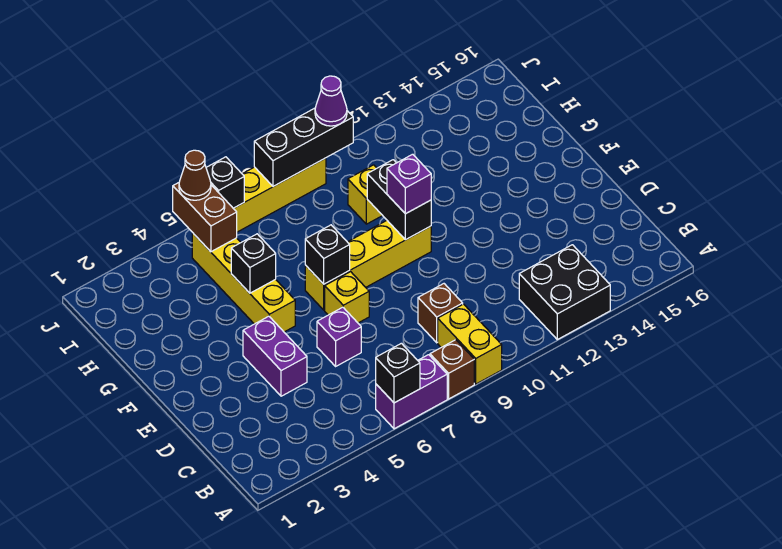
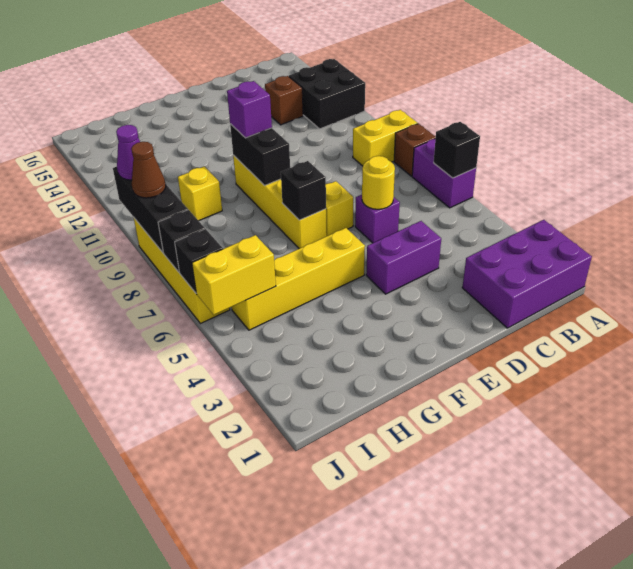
none -> purple 2x3 brick [462,220,592,328]
brown 1x1 brick [418,284,463,343] -> brown 1x1 brick moved to [265,76,303,125]
none -> yellow 1x1 round brick [362,156,395,209]
black 1x2 brick [367,160,431,240] -> black 1x2 brick turned to [230,124,290,186]
black 1x1 brick [231,234,276,293] -> black 1x1 brick moved to [158,210,205,273]
brown 1x2 brick [173,183,237,252] -> yellow 1x2 brick [192,235,276,315]
brown 1x1 cone [179,150,211,200] -> brown 1x1 cone moved to [131,142,166,198]

